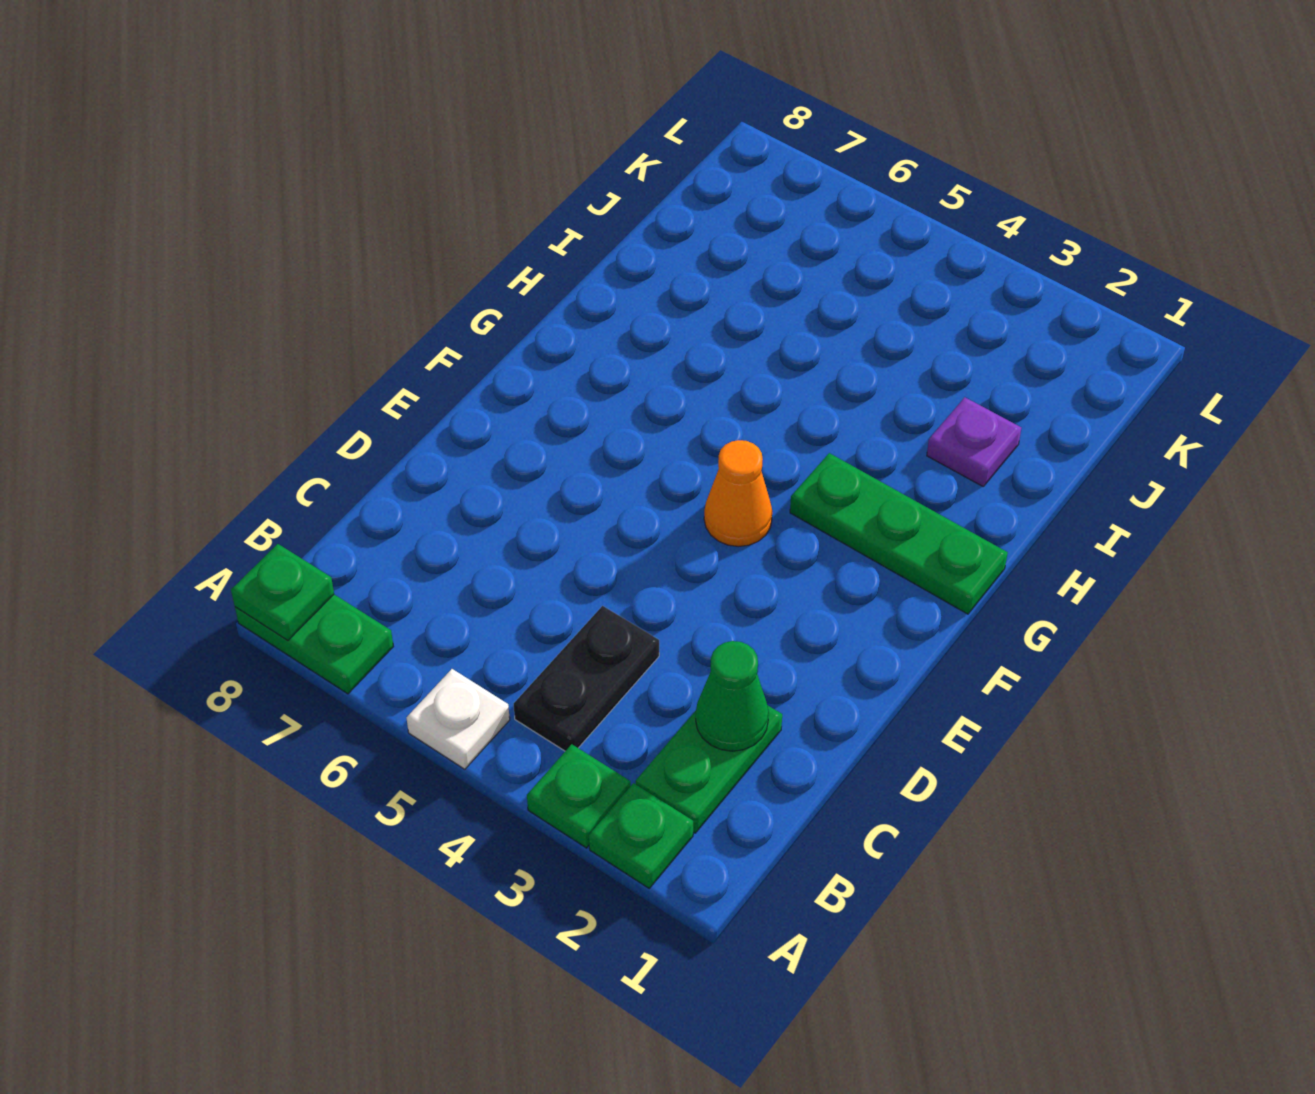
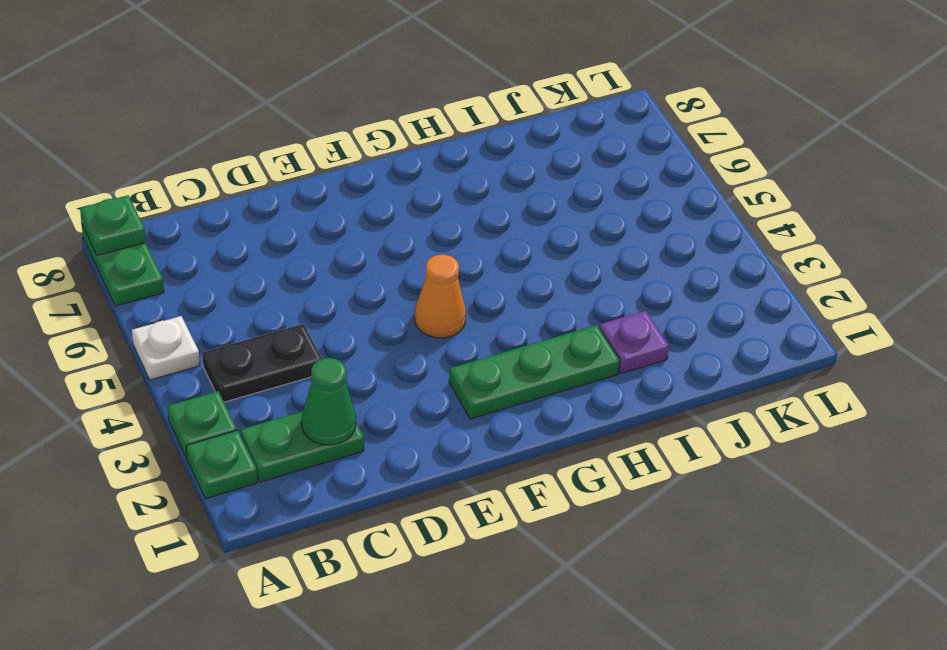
green 1x3 plate [790,453,1008,614] -> green 1x3 plate turned to [449,325,620,419]

